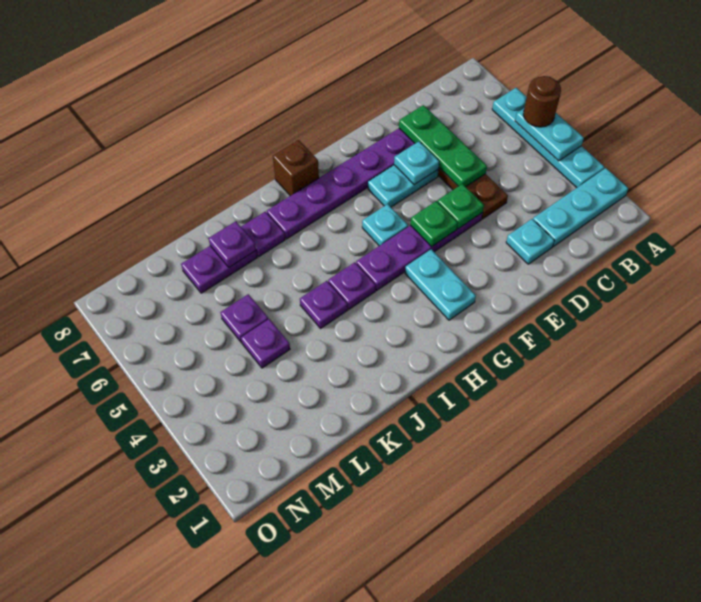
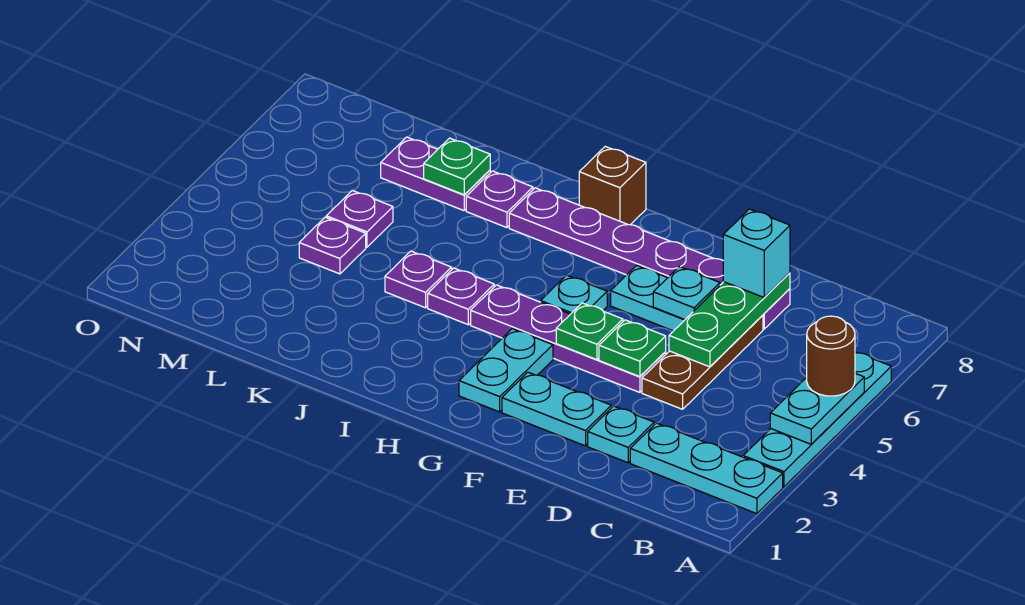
none -> cyan 1x1 brick [723,209,790,297]
none -> cyan 1x2 plate [502,372,611,446]
purple 1x1 plate [209,221,256,267] -> green 1x1 plate [424,138,490,195]

